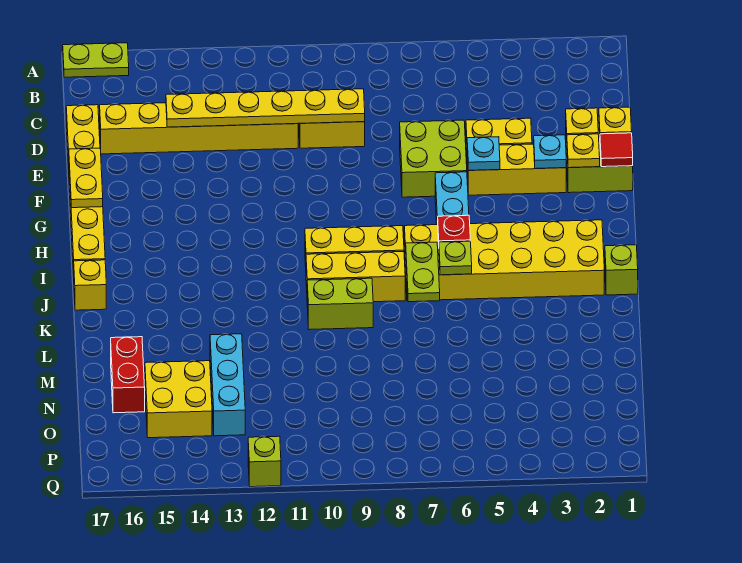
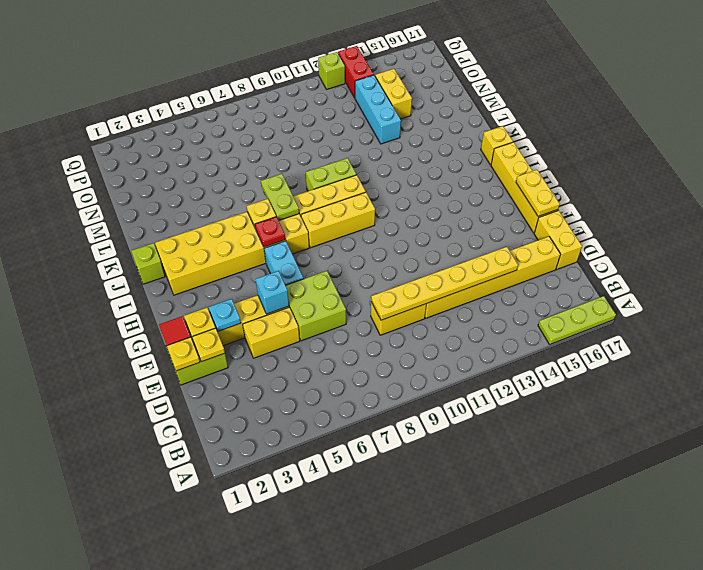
lime 1x2 plate [63,43,129,77] -> lime 1x3 plate [538,296,616,344]
cyan 1x1 plate [467,137,500,170] -> cyan 1x1 brick [256,271,289,314]
lime 1x1 plate [439,241,472,275] -> yellow 1x1 plate [247,199,276,227]
red 1x2 brick [111,337,145,413] -> red 1x2 brick moved to [338,46,374,98]
yellow 2x2 brick [145,361,212,438] -> yellow 1x2 brick [375,69,412,119]

